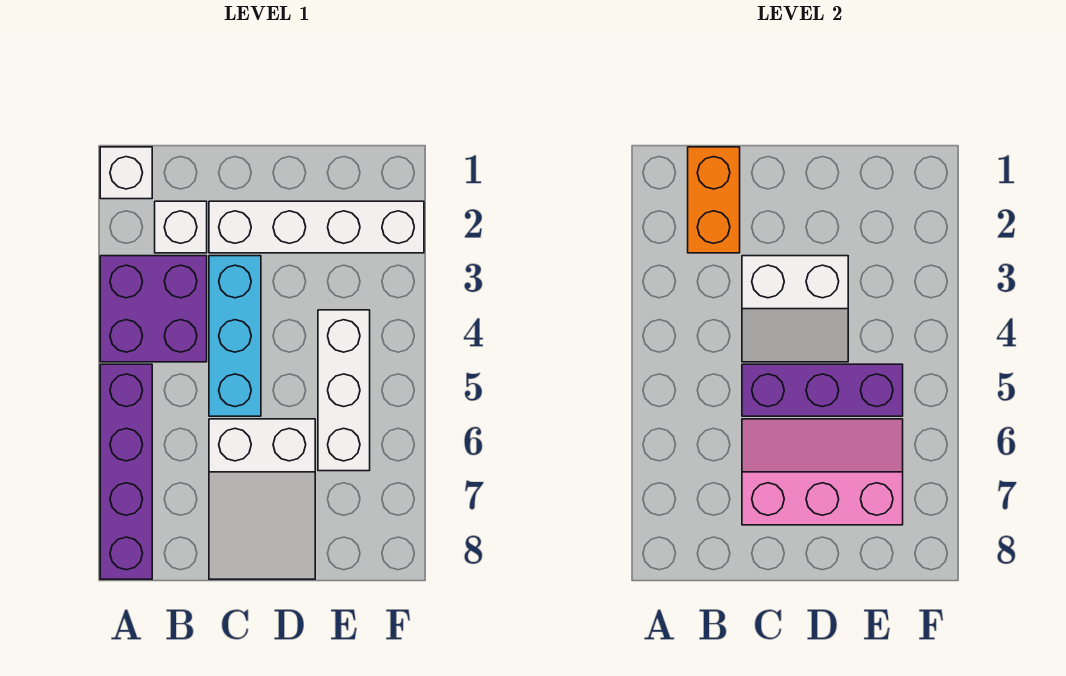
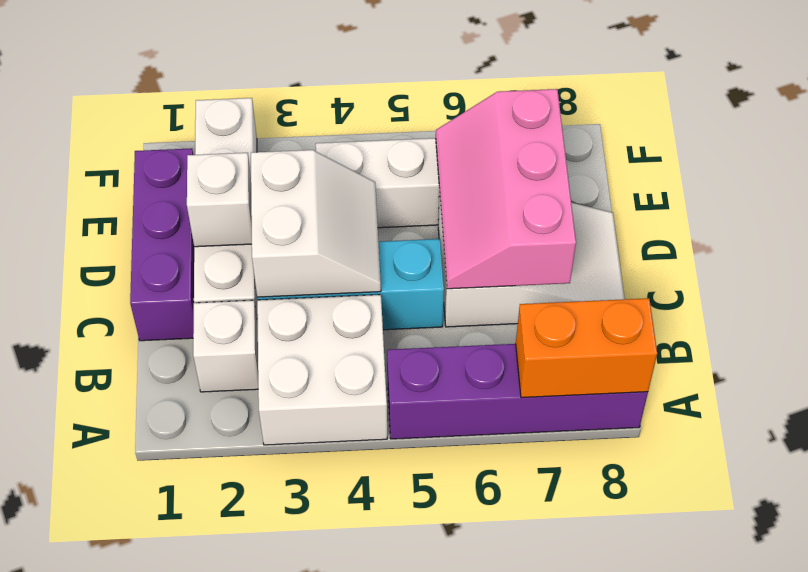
white 1x1 brick [100,147,152,199] -> white 1x1 brick moved to [187,153,252,247]
purple 2x2 brick [100,256,207,362] -> white 2x2 brick [257,295,387,445]
orange 1x2 brick [688,147,740,253] -> orange 1x2 brick moved to [516,298,657,398]
purple 1x3 brick [742,364,903,416] -> purple 1x3 brick moved to [130,148,194,341]

